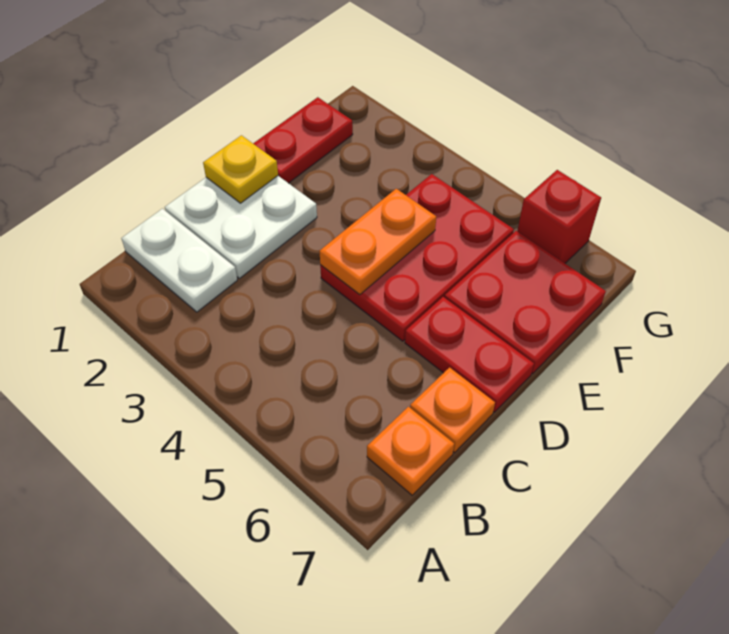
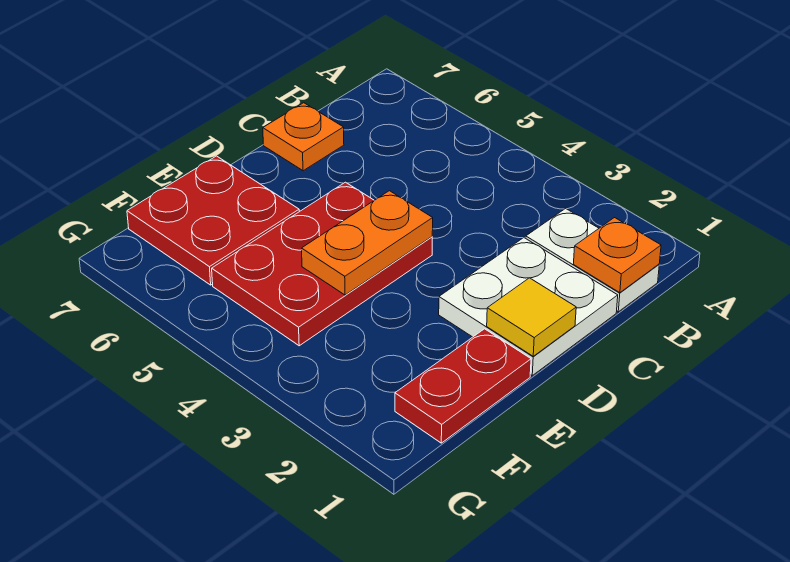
orange 1x1 plate [367,407,454,495] -> orange 1x1 plate moved to [574,218,661,293]
yellow 1x1 plate [203,135,278,203] -> yellow 1x1 tile [487,278,576,356]
red 1x2 plate [405,297,534,412] -> none
red 1x1 brick [517,170,601,263] -> none

